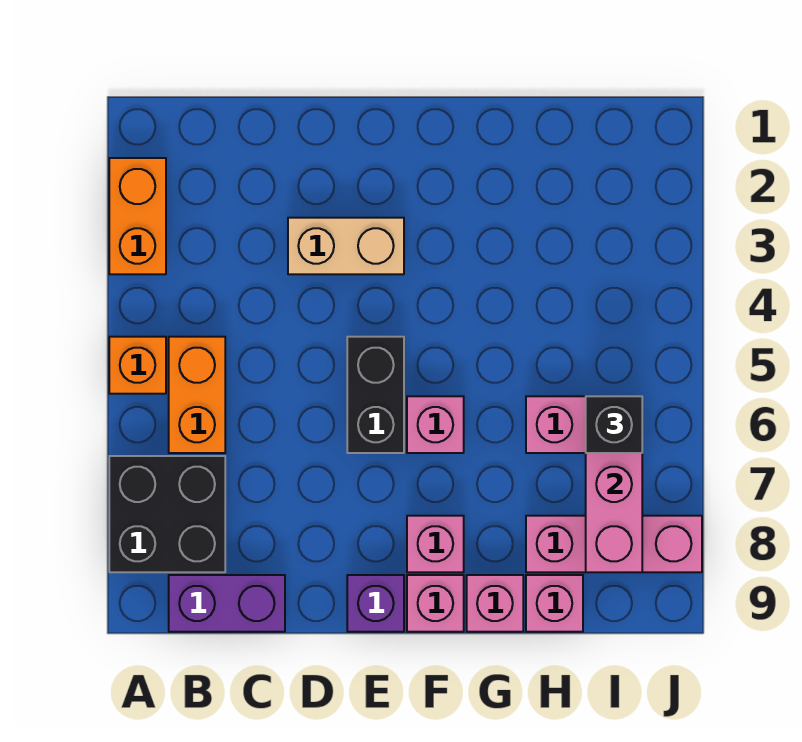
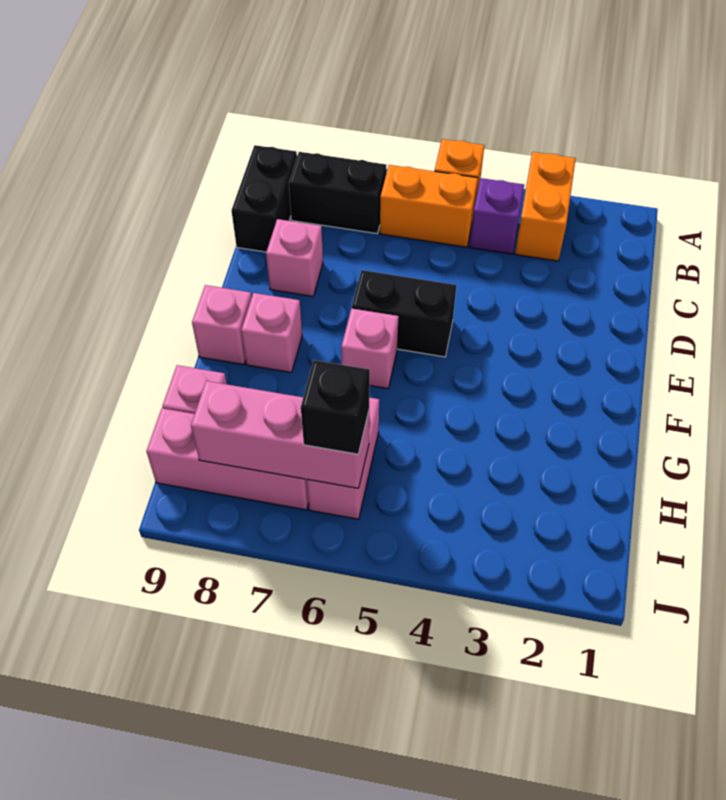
orange 1x2 brick [109,158,166,274] -> orange 1x2 brick turned to [515,152,576,261]
black 2x2 brick [109,456,225,572] -> black 1x2 brick [289,152,387,234]
purple 1x2 brick [169,575,285,632] -> black 1x2 brick [231,145,297,252]
tan 1x2 brick [288,218,404,274] -> none
purple 1x1 brick [347,575,404,632] -> purple 1x1 brick moved to [470,178,524,254]
pink 1x1 brick [467,575,523,632] -> pink 1x1 brick moved to [266,219,323,296]
pink 1x3 brick [526,516,702,572] -> pink 1x3 brick turned to [146,408,309,510]

